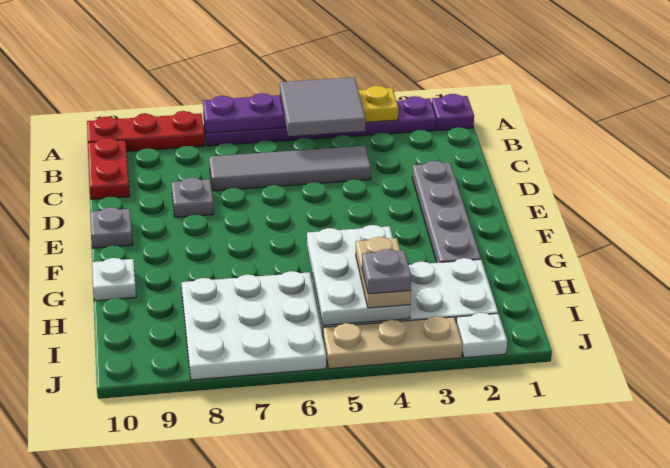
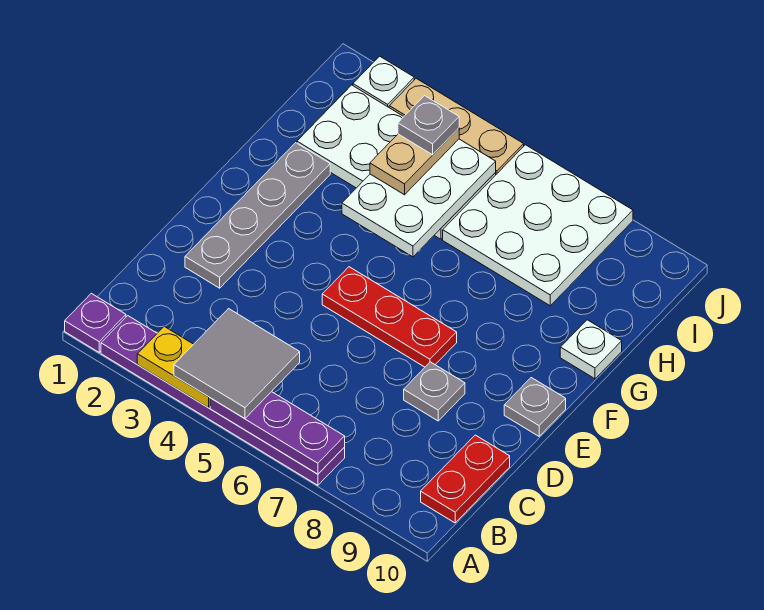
red 1x3 plate [87,111,205,152] -> red 1x3 plate moved to [322,267,457,367]
grey 1x4 tile [209,146,371,191] -> none

